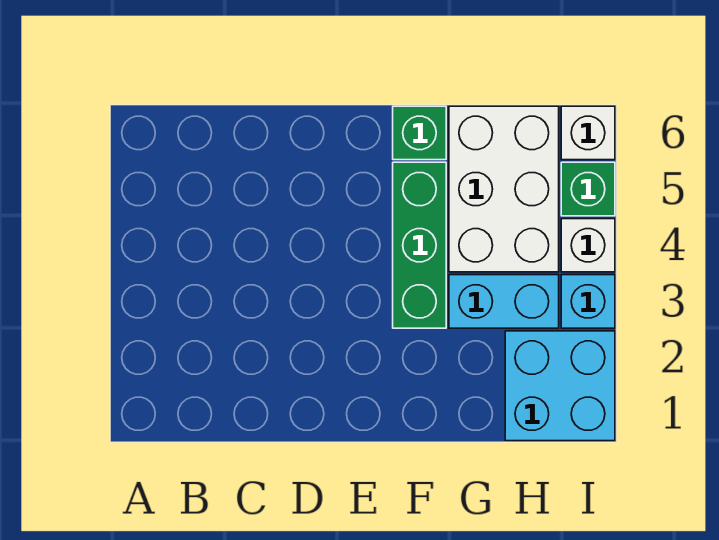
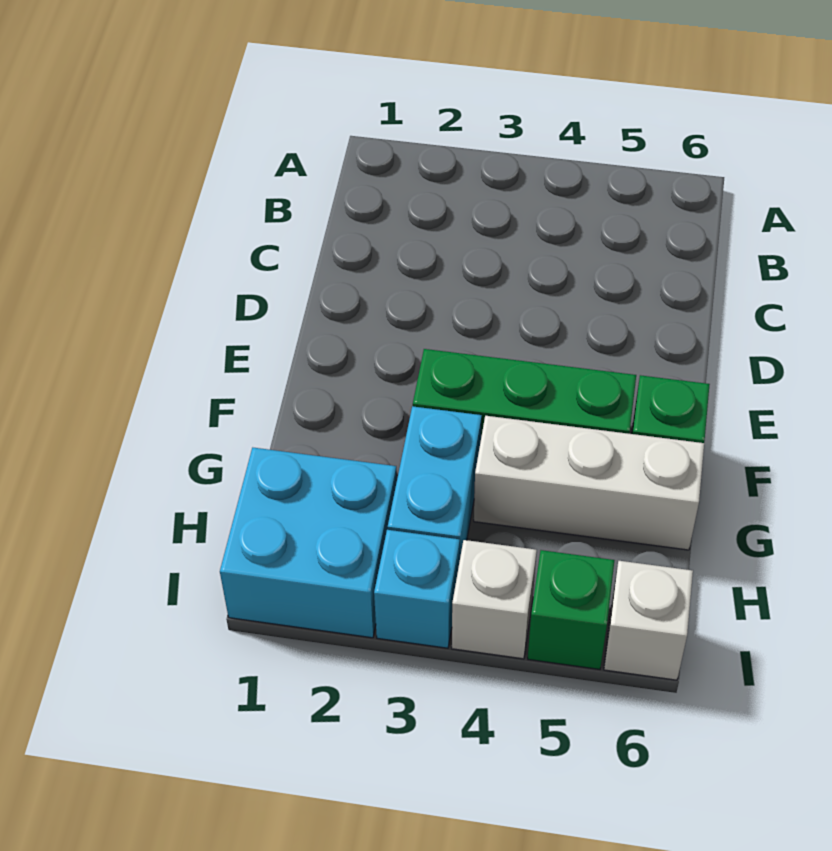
white 2x3 brick [449,106,559,272] -> white 1x3 brick [474,416,704,550]

